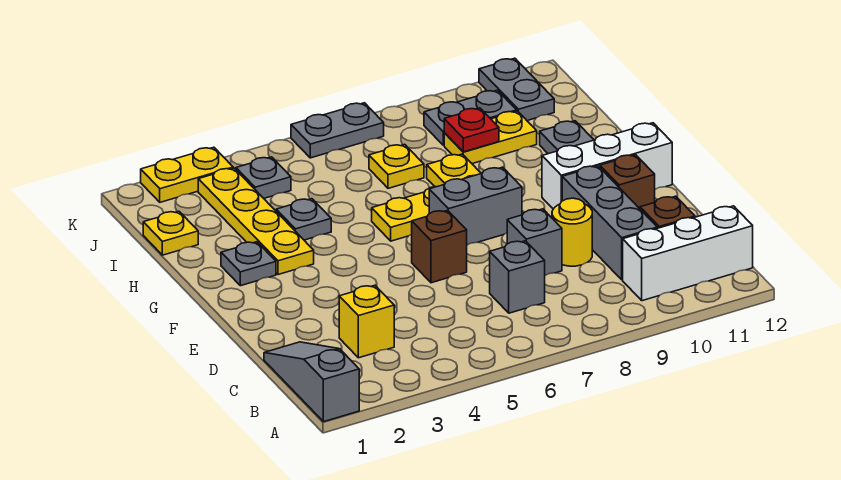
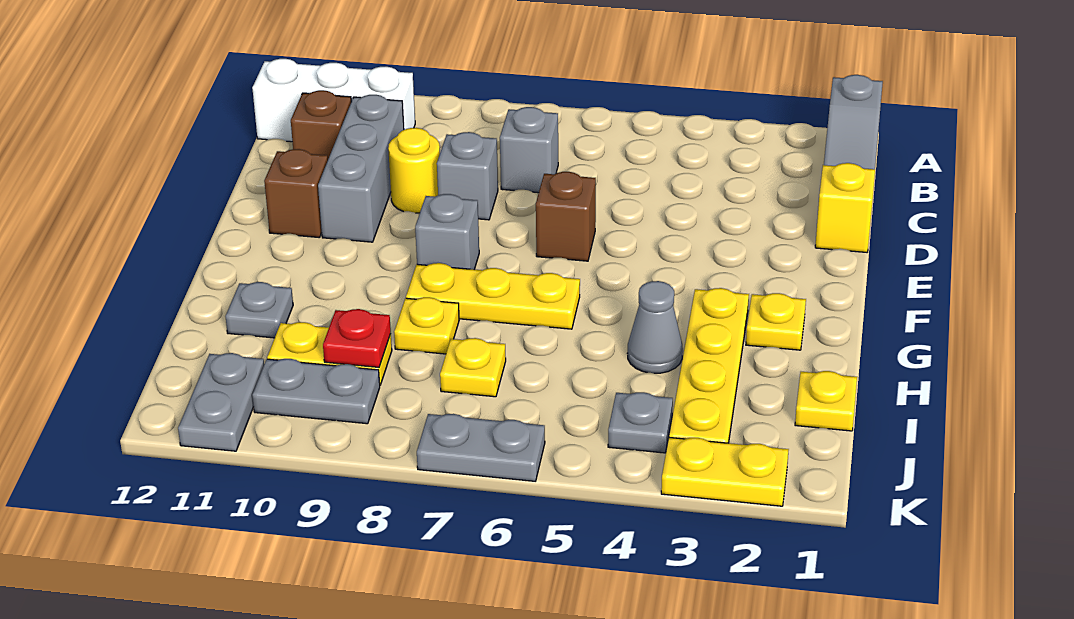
yellow 1x1 brick [339,285,394,358] -> yellow 1x1 brick moved to [815,163,875,252]
grey 1x2 brick [429,167,522,245] -> grey 1x1 brick [415,194,479,269]
white 1x3 brick [542,123,672,209] -> none
grey 1x1 plate [221,242,276,286] -> yellow 1x1 plate [746,293,806,350]
grey 1x1 plate [276,199,331,240] -> grey 1x1 cone [627,281,683,373]

